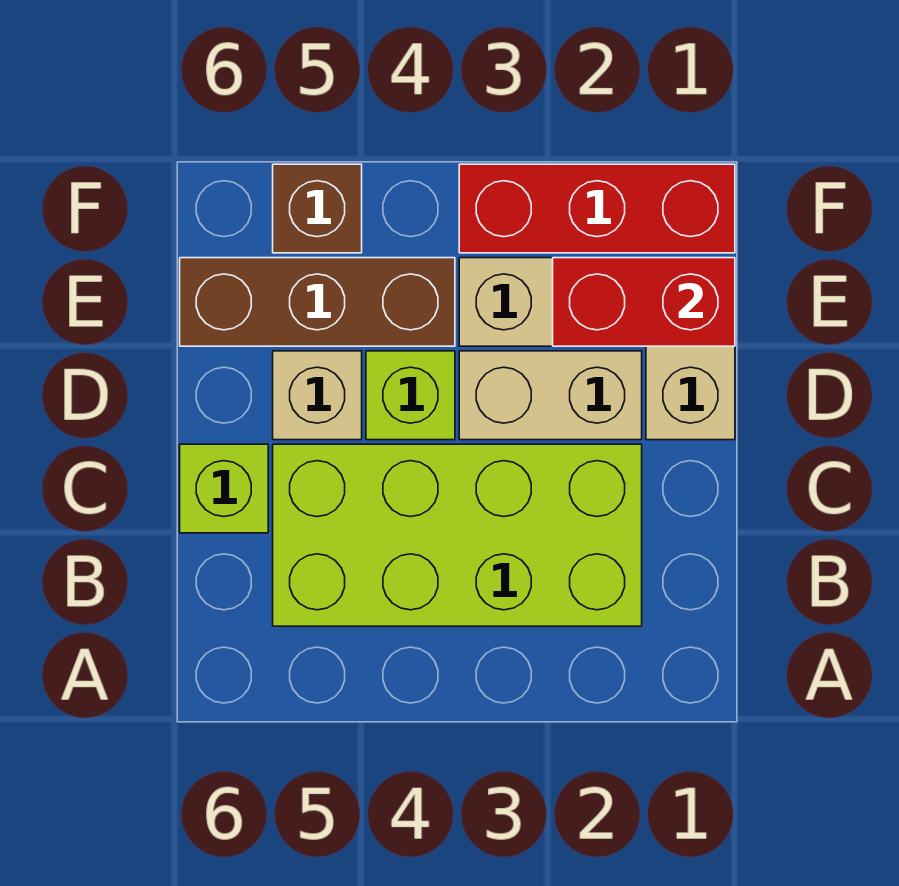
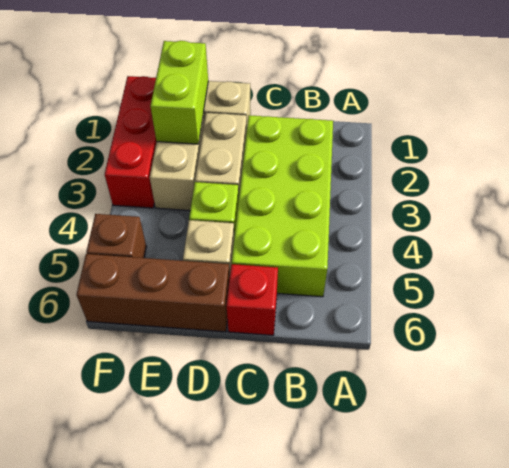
lime 1x1 brick [180,444,268,533] -> red 1x1 brick [227,264,278,335]
red 1x2 brick [553,258,735,346] -> lime 1x2 brick [151,41,208,144]
brown 1x3 brick [180,258,455,346] -> brown 1x3 brick turned to [76,254,230,332]

